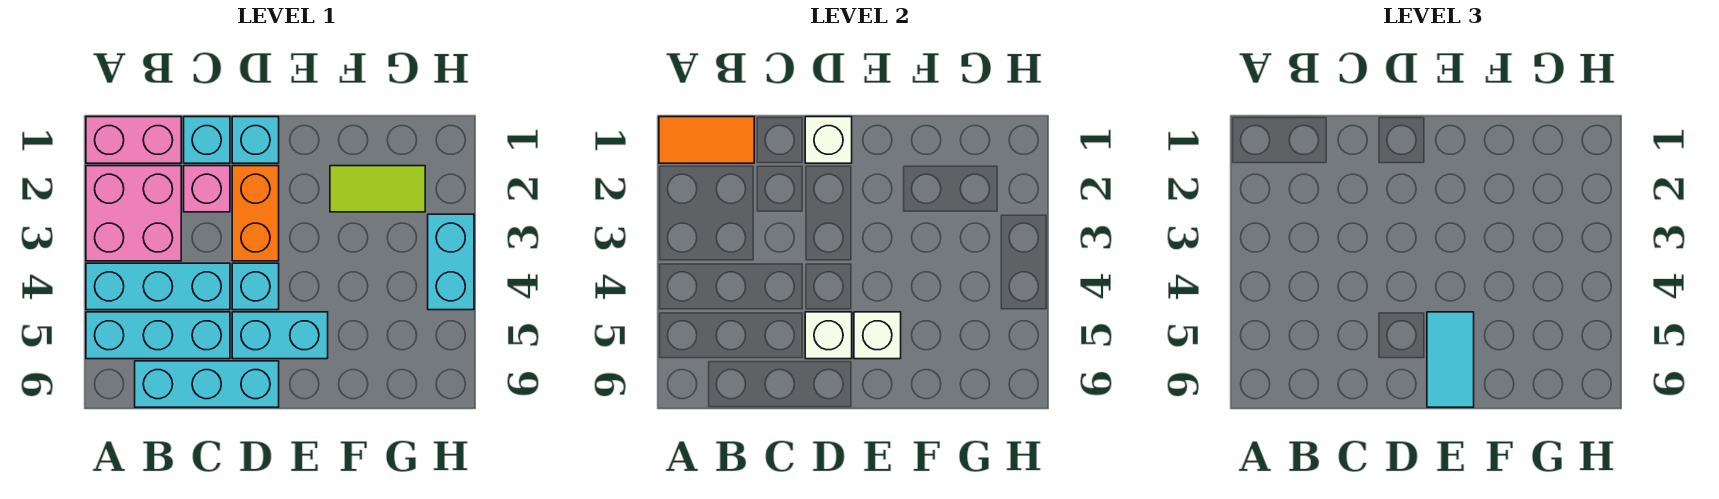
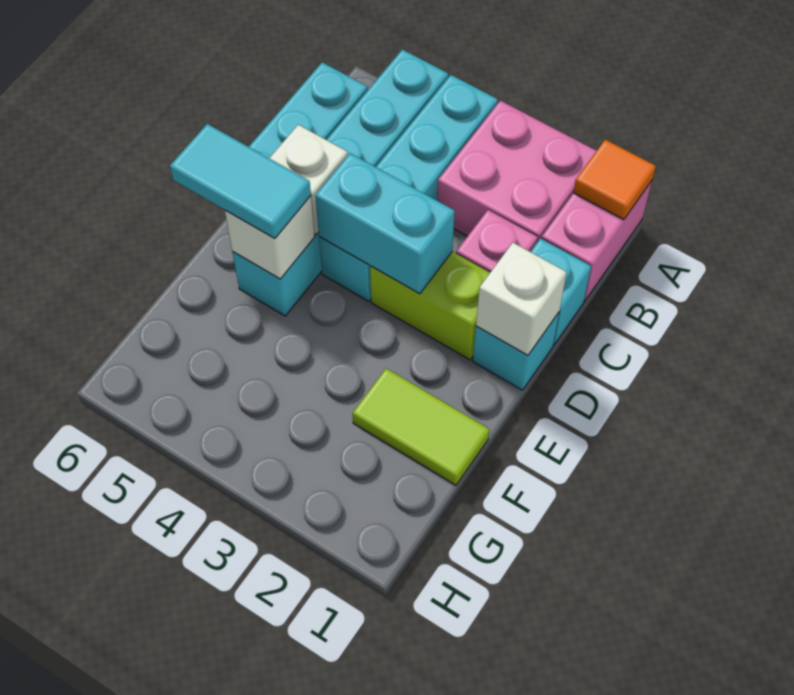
orange 1x2 tile [659,117,754,163] -> orange 1x1 tile [573,140,656,220]
orange 1x2 brick [232,166,279,261] -> lime 1x2 brick [370,252,490,360]
lime 1x2 tile [330,166,425,212] -> lime 1x2 tile turned to [353,368,489,485]
cyan 1x2 brick [428,214,474,310] -> cyan 1x2 brick moved to [315,153,455,294]

